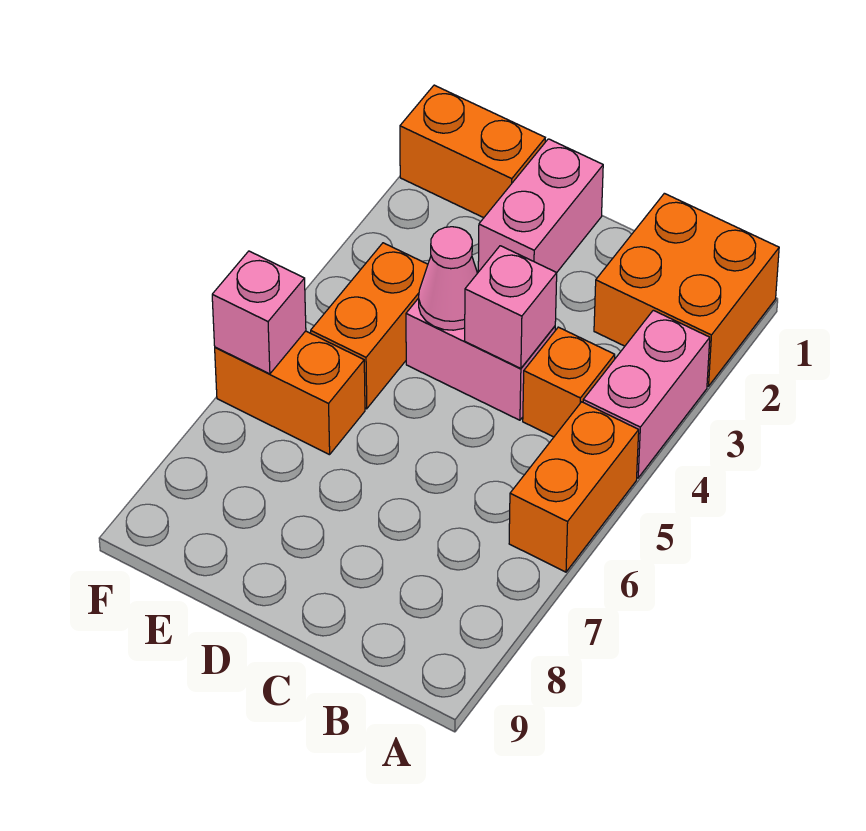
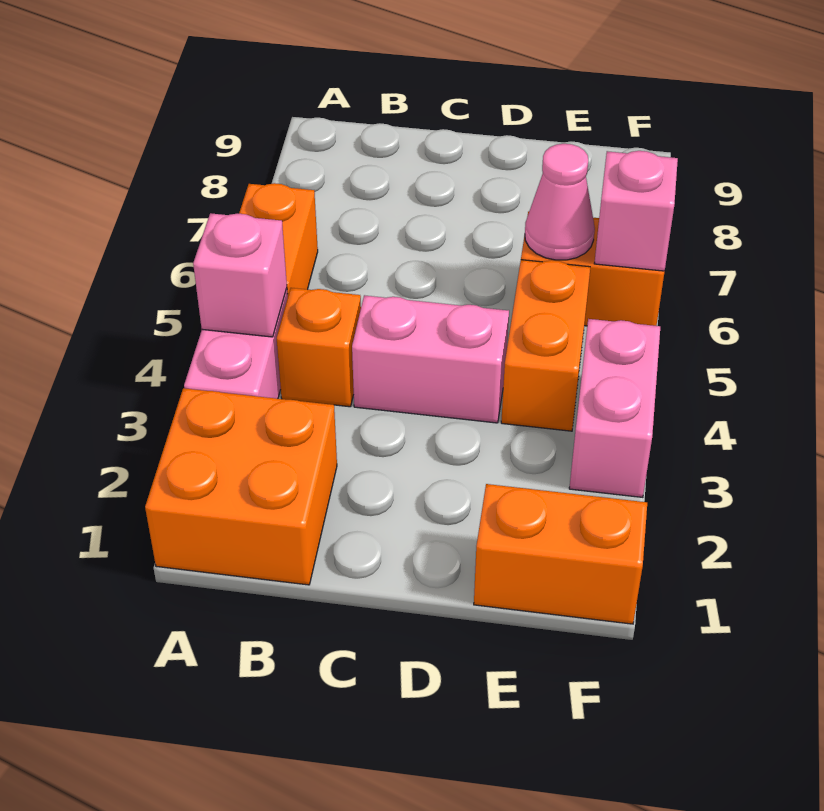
pink 1x1 brick [465,246,557,368] -> pink 1x1 brick moved to [193,213,287,337]
pink 1x2 brick [478,139,603,272] -> pink 1x2 brick moved to [569,319,660,497]
pink 1x1 cone [419,227,477,330] -> pink 1x1 cone moved to [525,144,595,260]

